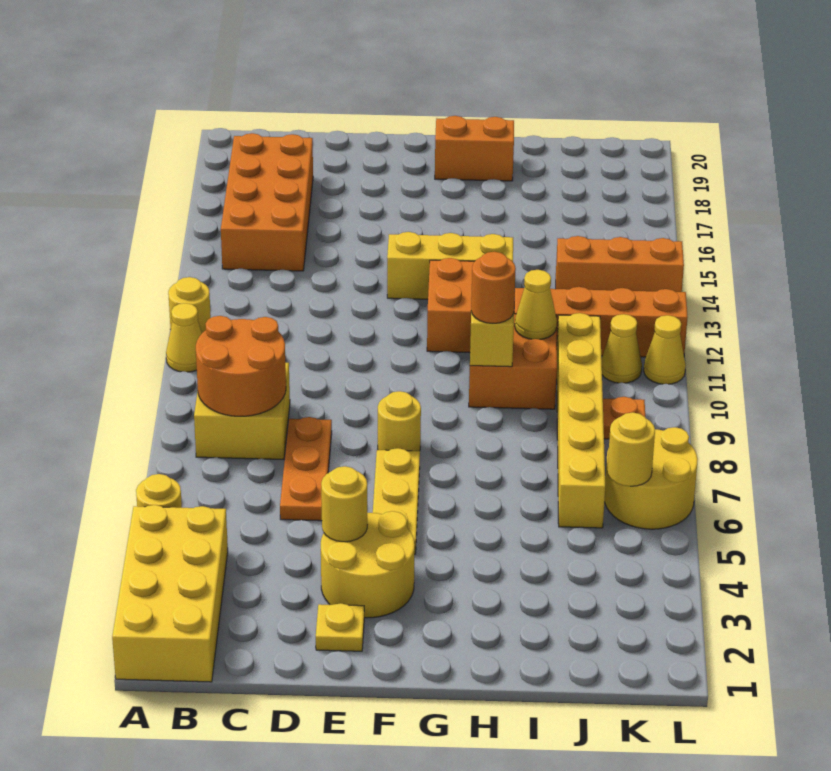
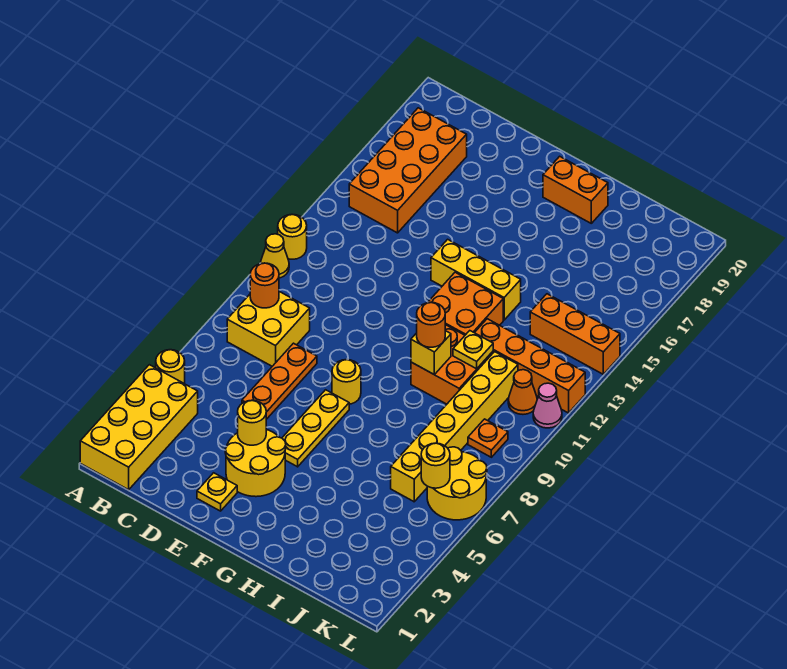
orange 2x2 round brick [196,316,286,416] -> orange 1x1 round brick [250,263,279,308]
yellow 1x1 cone [515,270,557,339] -> yellow 1x1 plate [453,331,493,369]
yellow 1x1 cone [601,314,642,383] -> orange 1x1 cone [508,370,537,414]
yellow 1x1 cone [644,315,686,384] -> pink 1x1 cone [533,383,562,428]

